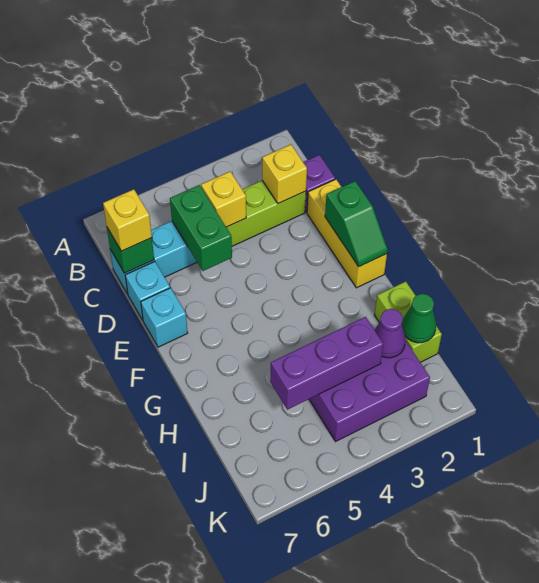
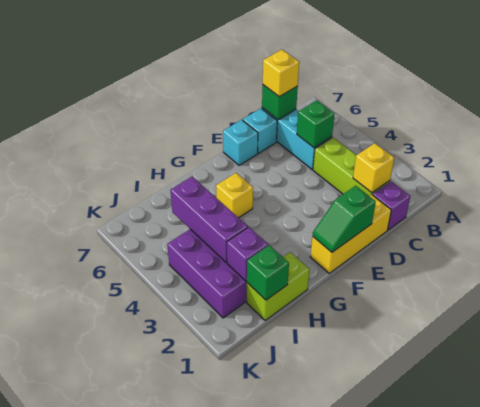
yellow 1x1 brick [201,172,246,227] -> yellow 1x1 brick moved to [216,173,253,218]
green 1x2 brick [170,185,232,271] -> green 1x1 brick [297,100,335,148]
green 1x1 cone [402,294,436,343] -> green 1x1 brick [247,245,289,300]
purple 1x1 cone [375,309,405,358] -> purple 1x1 brick [227,227,268,281]

